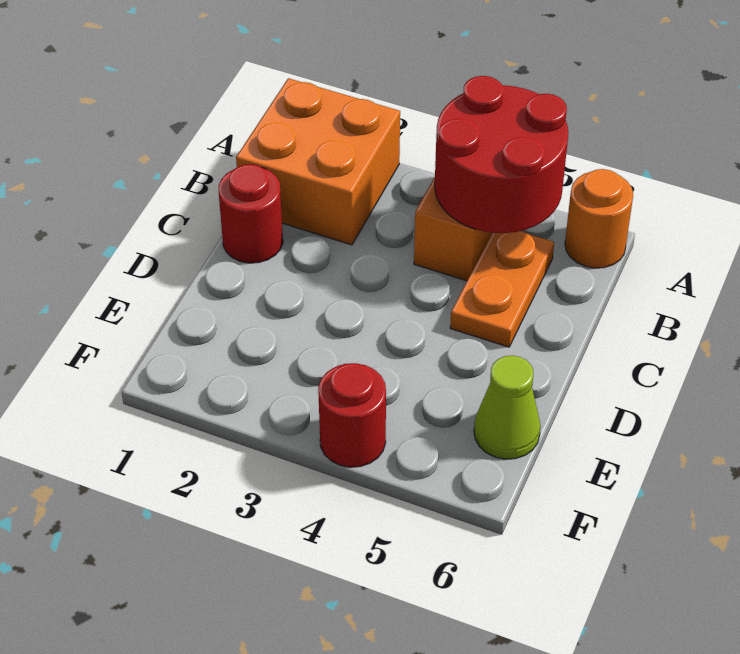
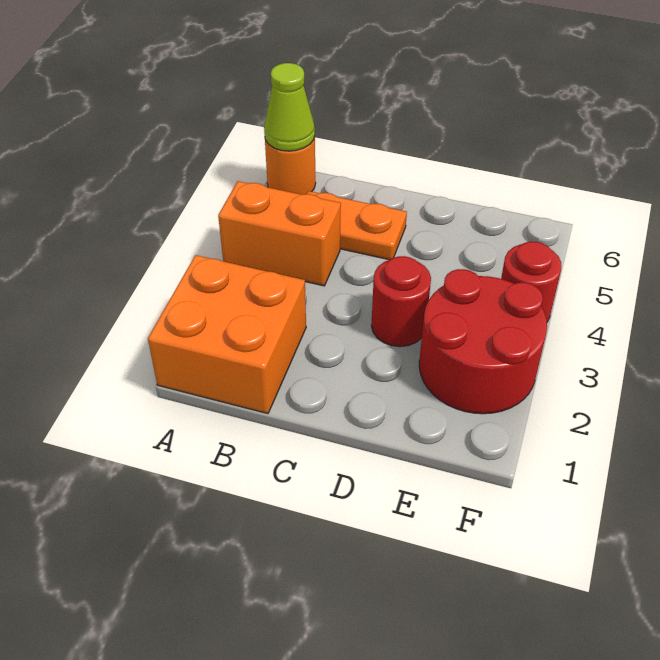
red 2x2 round brick [435,76,568,233] -> red 2x2 round brick moved to [419,269,547,414]
red 1x1 round brick [218,164,283,263] -> red 1x1 round brick moved to [371,256,431,347]
lime 1x1 cone [474,356,541,459] -> lime 1x1 cone moved to [264,63,315,151]

